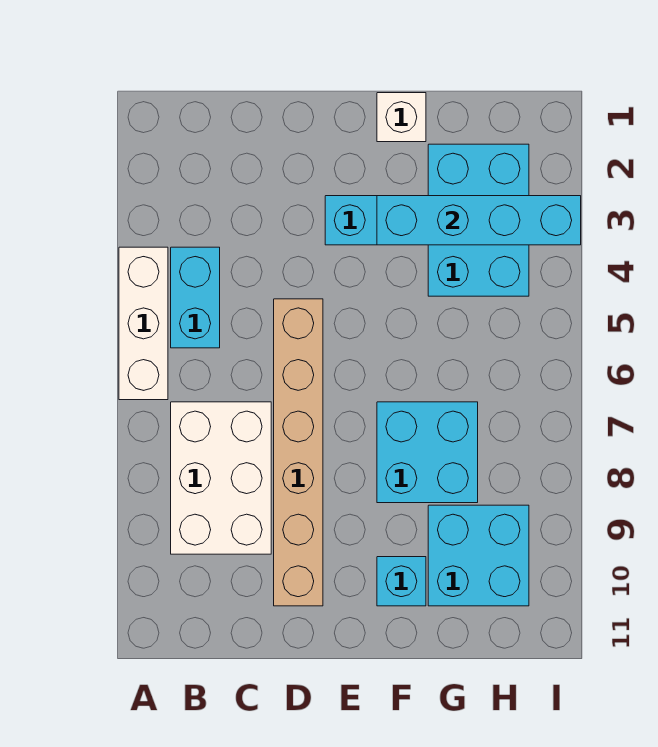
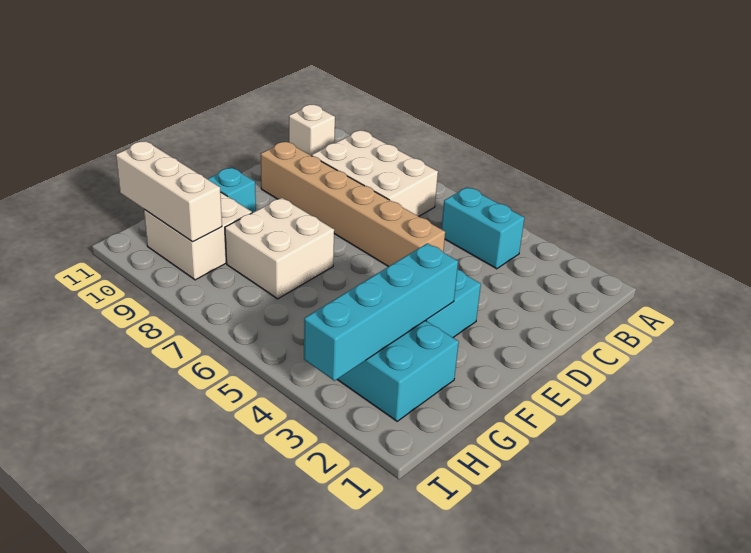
white 1x3 brick [119,247,168,400] -> white 1x3 brick moved to [116,141,222,242]
white 1x1 brick [377,93,426,142] -> white 1x1 brick moved to [289,105,335,156]
cyan 2x2 brick [377,402,478,503] -> white 2x2 brick [225,198,334,299]
cyan 2x2 brick [428,505,529,606] -> white 2x2 brick [144,192,252,280]

